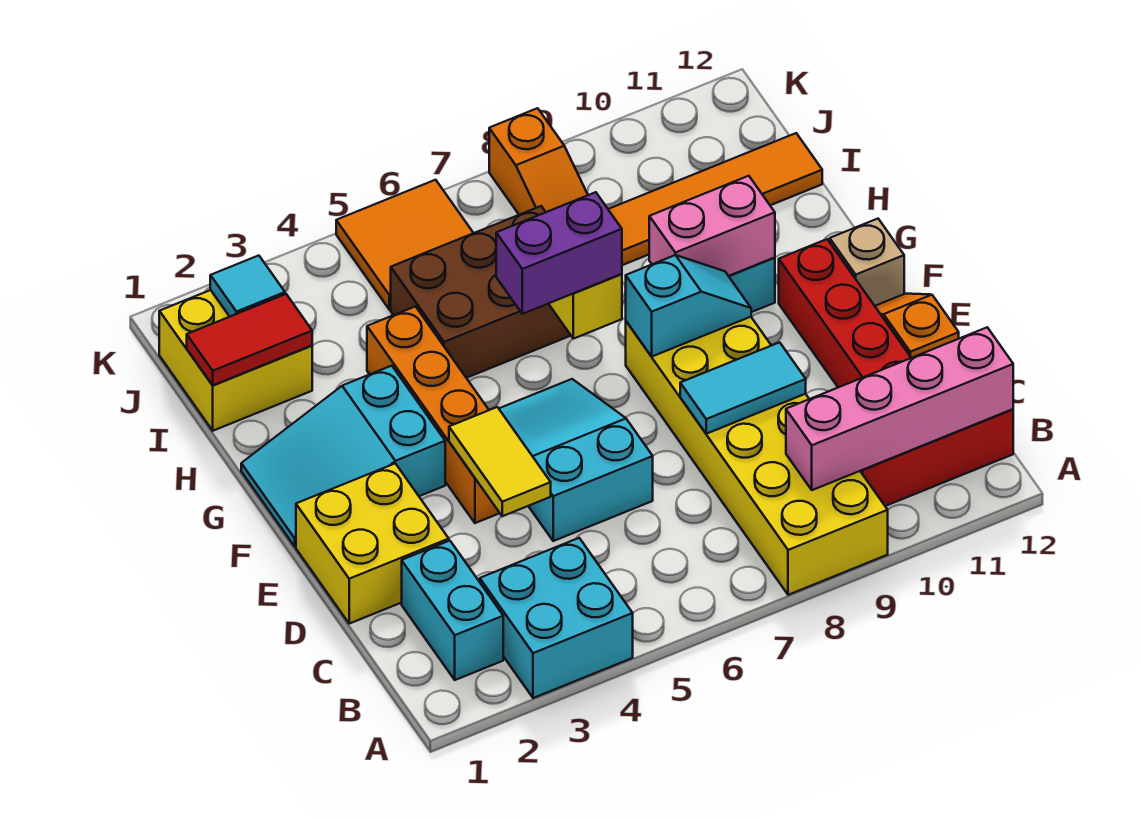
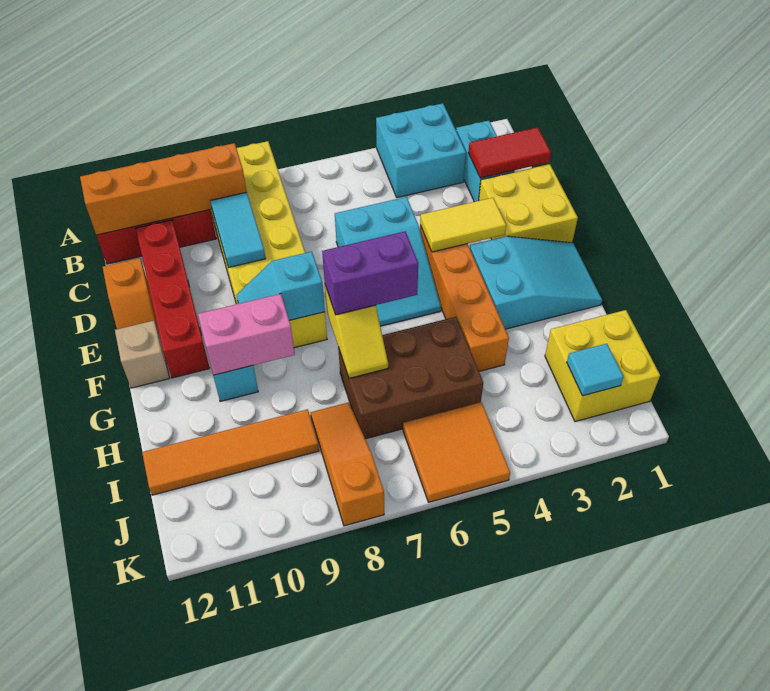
pink 1x4 brick [786,327,1013,490] -> orange 1x4 brick [80,143,247,235]
yellow 1x2 tile [449,407,551,516] -> yellow 1x2 tile turned to [420,198,506,252]
cyan 1x2 tile [680,342,806,434] -> cyan 1x2 tile turned to [211,192,266,268]
red 1x2 tile [187,294,312,385] -> red 1x2 tile moved to [468,127,551,178]

